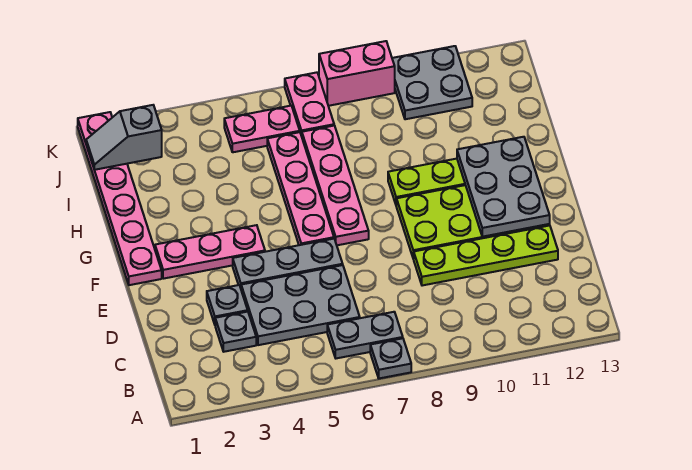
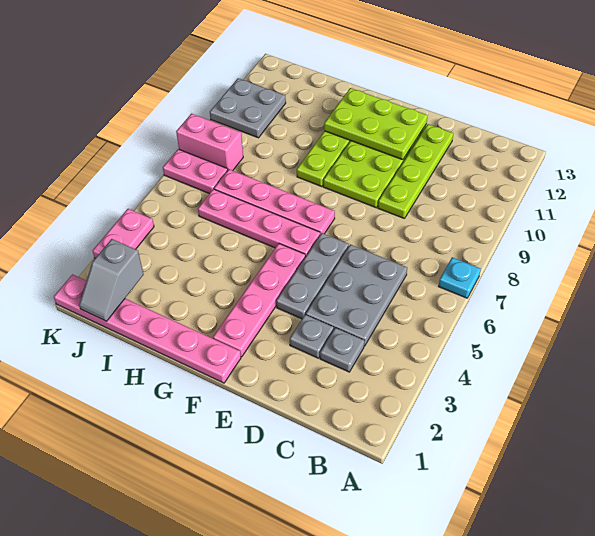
grey 1x1 plate [370,338,411,378] -> cyan 1x1 plate [439,257,481,298]
grey 1x2 plate [327,312,403,358] -> none
grey 2x3 plate [457,137,550,237] -> lime 2x3 plate [324,88,428,160]
pink 1x3 plate [155,225,265,279] -> pink 1x4 plate [213,243,306,357]
pink 1x2 plate [224,106,300,152] -> pink 1x2 plate moved to [93,209,154,258]
pink 1x2 brick [319,41,395,106] -> pink 1x2 brick turned to [176,114,243,171]

